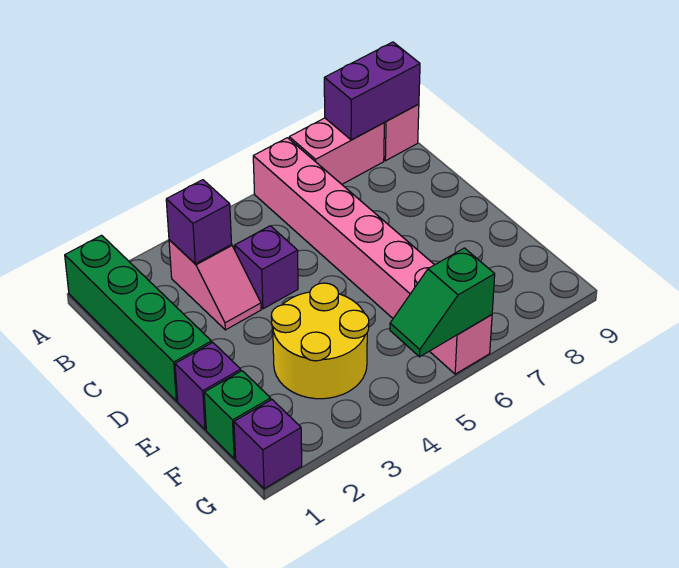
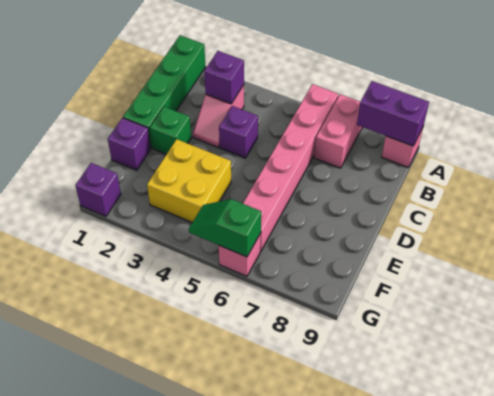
pink 1x2 brick [289,118,384,184] -> pink 1x2 brick turned to [314,94,362,168]
yellow 2x2 round brick [271,283,369,399] -> yellow 2x2 brick [147,139,231,222]
green 1x1 brick [204,371,271,459] -> green 1x1 brick moved to [150,107,191,154]

